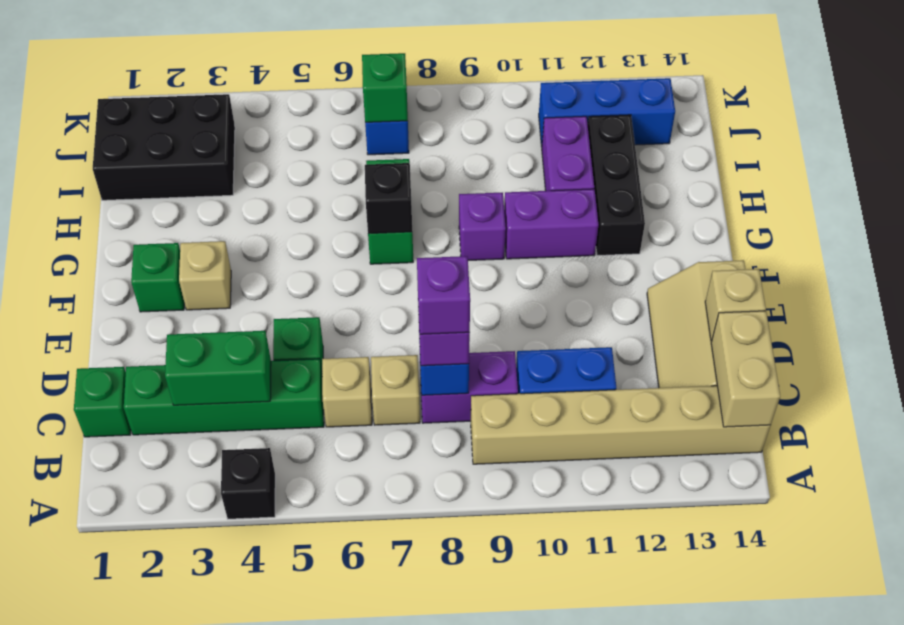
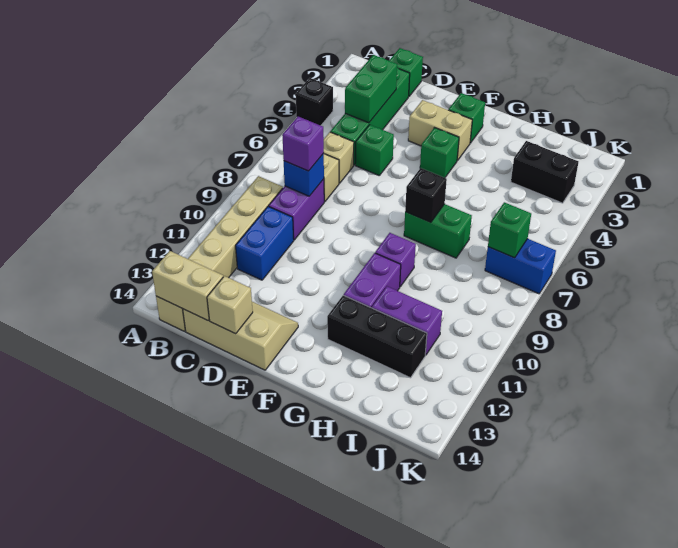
purple 1x1 brick [417,256,470,334] -> none
tan 1x1 brick [179,241,231,310] -> tan 1x2 brick [408,100,472,161]
none -> green 1x1 brick [420,128,459,178]
black 2x3 brick [93,94,235,200] -> black 1x2 brick [511,141,579,203]
blue 1x3 brick [539,78,675,147] -> none

